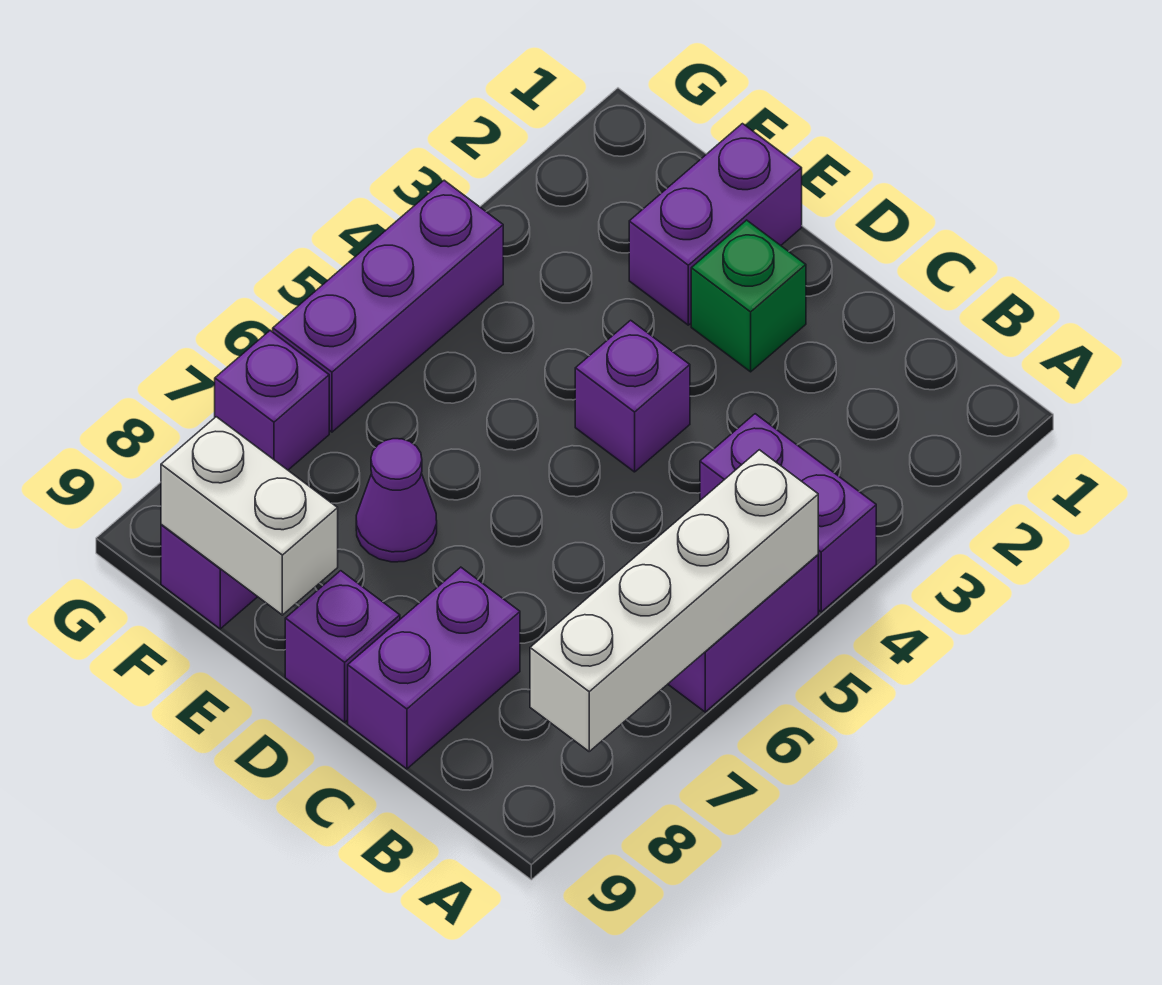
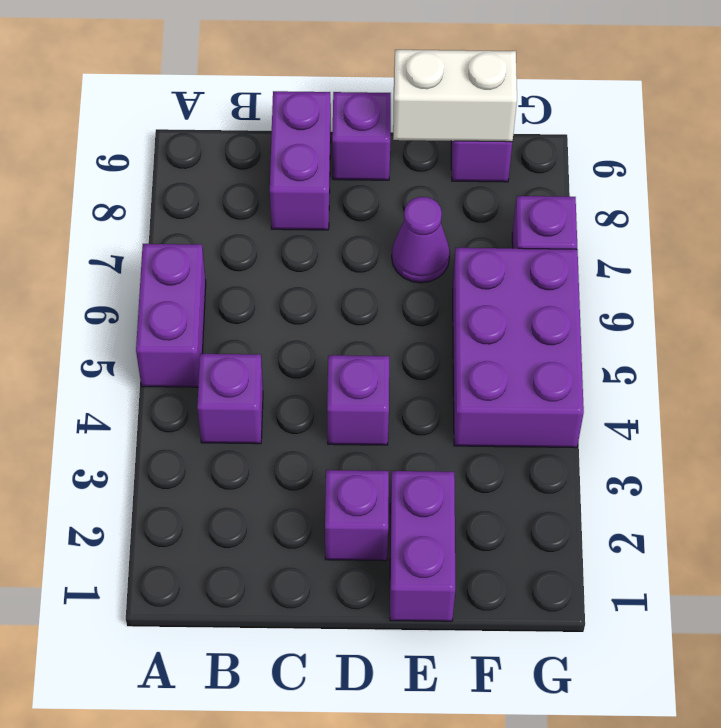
purple 1x2 brick [700,414,876,612] -> purple 1x1 brick [197,354,263,444]
white 1x4 brick [530,450,818,751] -> none
green 1x1 brick [691,220,806,372] -> purple 1x1 brick [325,470,389,561]
purple 1x3 brick [273,180,503,432] -> purple 2x3 brick [453,248,584,448]

